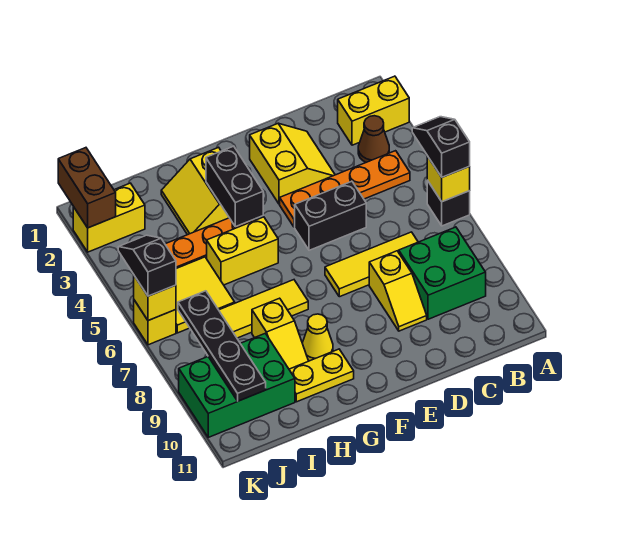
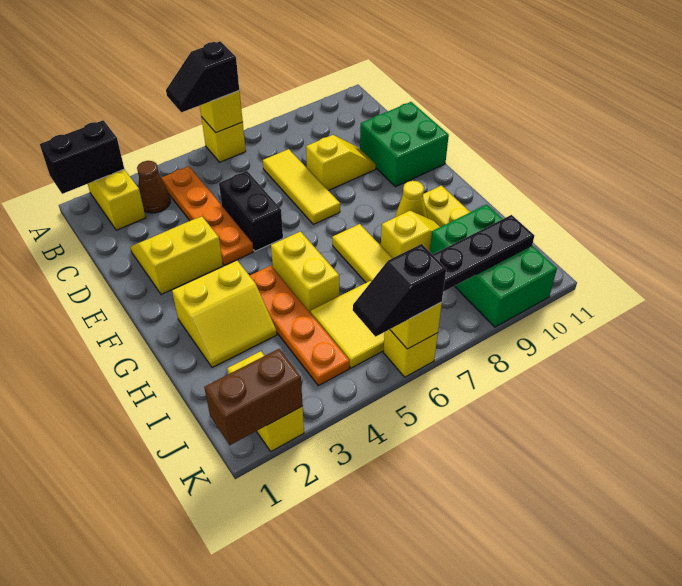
black 1x1 brick [427,180,470,226] -> yellow 1x1 brick [201,117,246,162]
green 2x2 brick [399,227,486,319] -> green 2x2 brick moved to [360,102,449,187]
black 1x2 brick [206,146,263,227] -> black 1x2 brick moved to [40,120,124,194]

